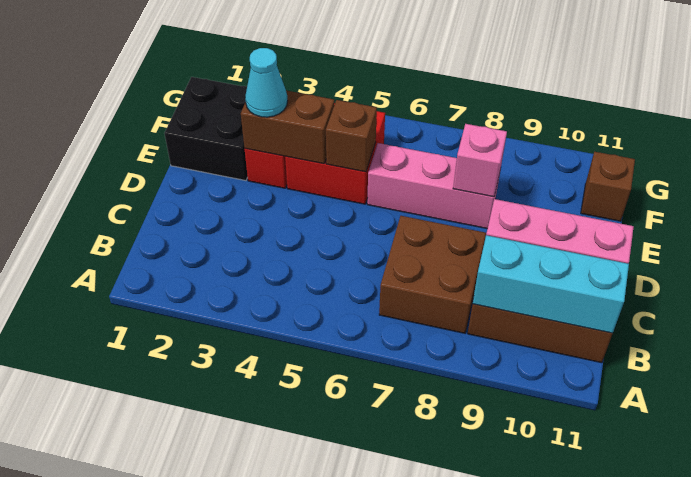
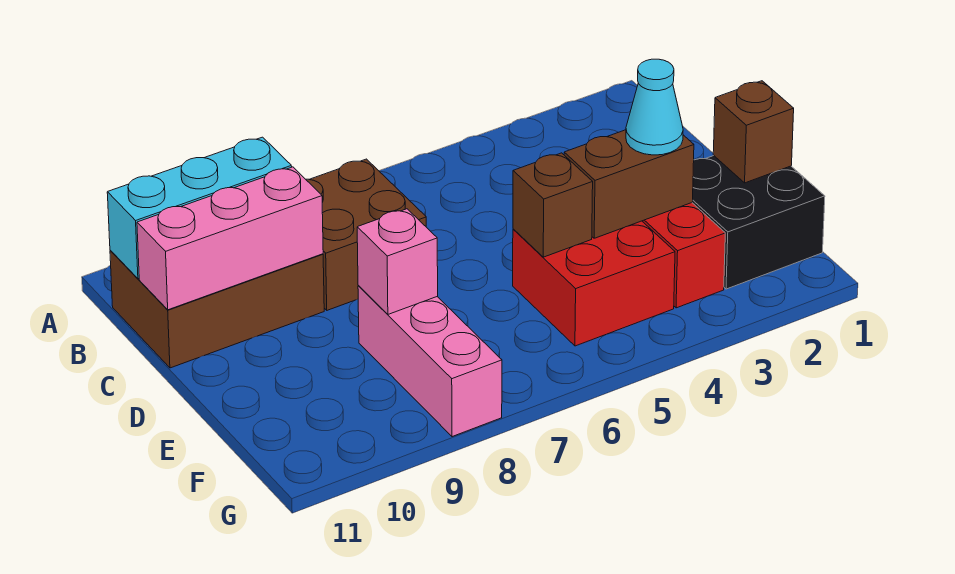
pink 1x3 brick [367,143,500,229] -> pink 1x3 brick turned to [358,285,502,437]
brown 1x1 brick [581,152,635,221] -> brown 1x1 brick moved to [713,81,794,183]

